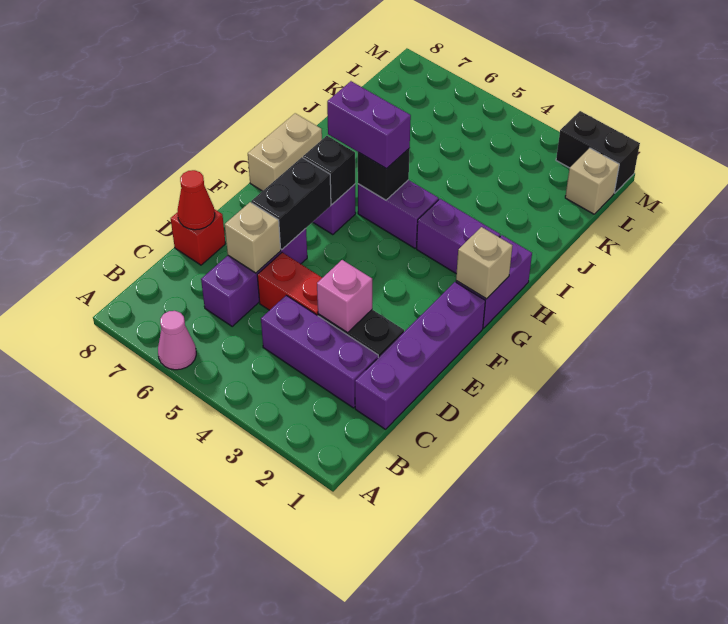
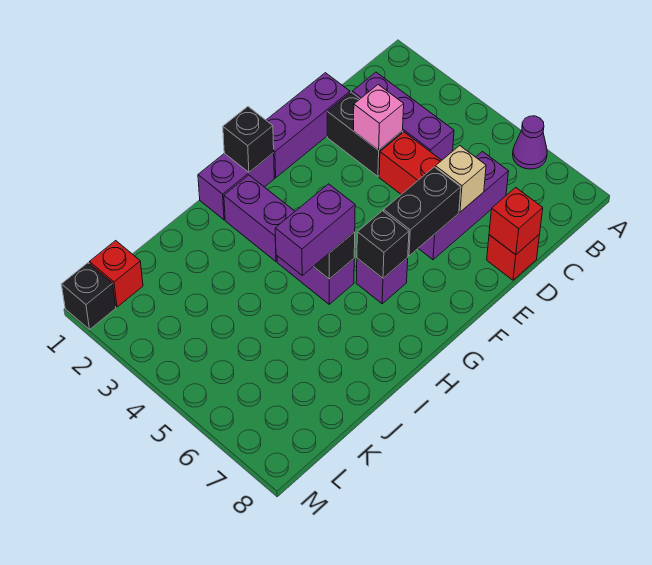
pink 1x1 cone [158,311,196,370] -> purple 1x1 cone [513,116,547,169]
purple 1x4 brick [355,282,485,429] -> purple 1x3 brick [266,73,350,178]
red 1x1 cone [178,170,215,230] -> red 1x1 brick [489,187,543,255]
tan 1x1 brick [456,227,512,299] -> black 1x1 brick [223,107,274,172]
tan 1x2 brick [248,113,322,191] -> none
purple 1x2 brick [327,81,411,169] -> purple 1x2 brick turned to [275,184,355,275]
tan 1x1 brick [565,148,619,214] -> red 1x1 brick [90,241,143,307]
black 1x2 brick [556,111,640,193] -> black 1x1 brick [61,263,116,329]

